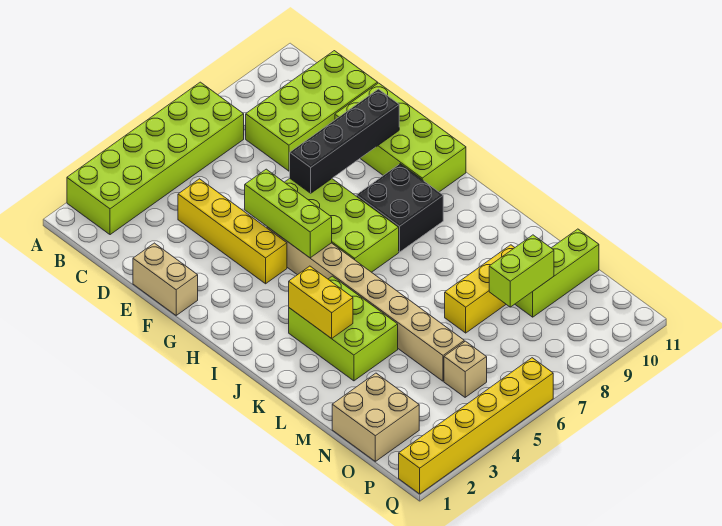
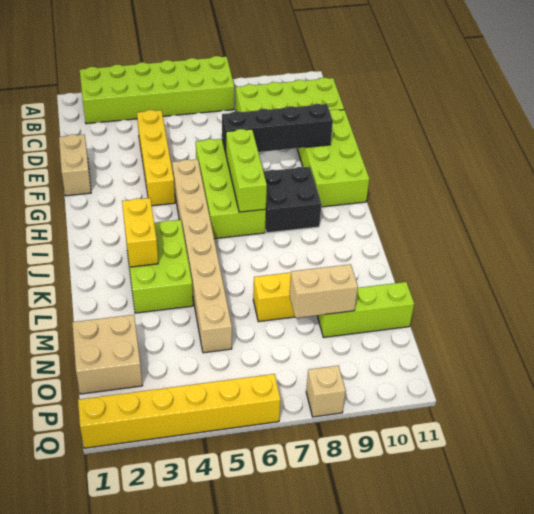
lime 1x3 brick [245,169,332,258] -> lime 1x3 brick moved to [226,129,267,212]
lime 1x2 brick [489,235,554,307] -> tan 1x2 brick [290,264,358,318]
tan 1x1 brick [444,341,487,397] -> tan 1x1 brick moved to [306,366,346,417]

